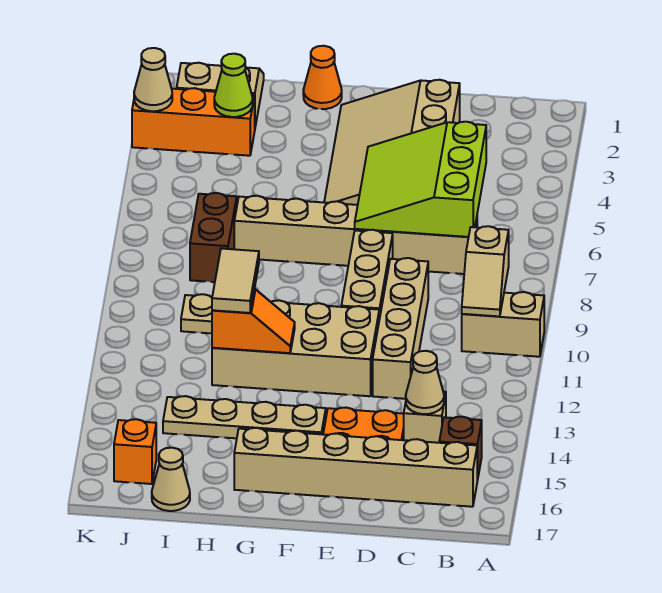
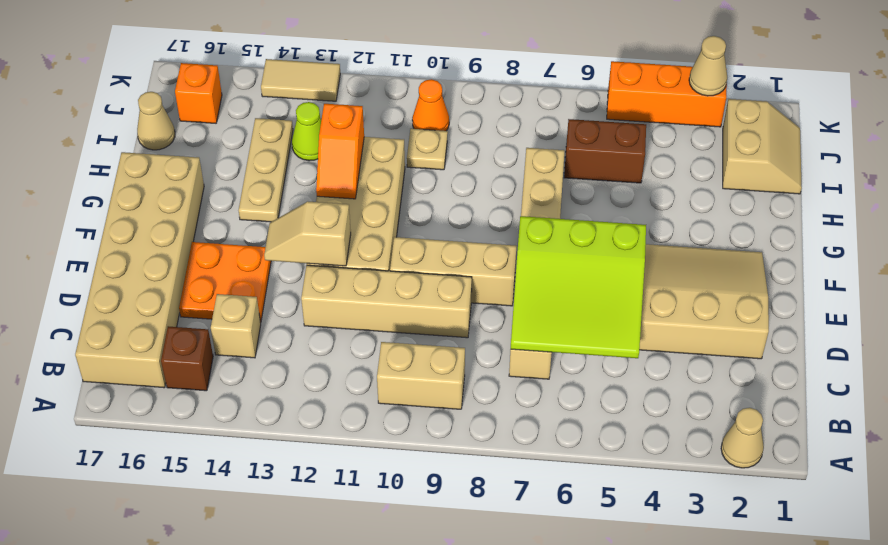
tan 1x2 brick [462,292,544,357] -> tan 1x2 brick turned to [377,342,465,409]
tan 1x2 slope [462,226,509,316] -> tan 1x2 slope moved to [264,202,351,266]
tan 1x6 brick [234,428,477,507] -> tan 2x6 brick [75,152,204,388]
lime 3x3 slope [355,122,486,237] -> lime 3x3 slope turned to [511,216,646,358]
tan 1x1 cone [406,351,444,414] -> tan 1x1 cone moved to [721,408,764,468]
tan 1x4 plate [163,396,326,438] -> tan 1x3 plate [239,118,293,222]
orange 1x1 cone [303,46,342,109] -> orange 1x1 cone moved to [412,79,449,131]
tan 1x2 tile [212,249,259,313] -> tan 1x2 tile moved to [261,59,340,101]
orange 1x3 brick [132,88,255,156] -> orange 1x3 brick turned to [607,61,727,127]
lime 1x1 cone [214,54,253,117] -> lime 1x1 cone moved to [292,102,321,161]
brown 1x2 brick [190,193,237,282] -> brown 1x2 brick moved to [564,119,646,183]

